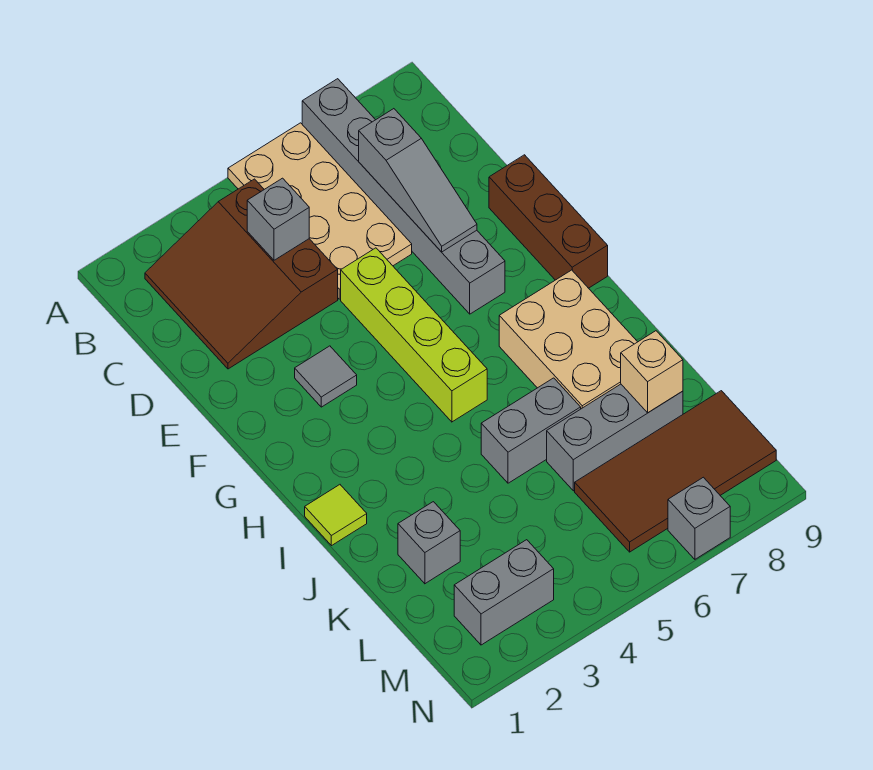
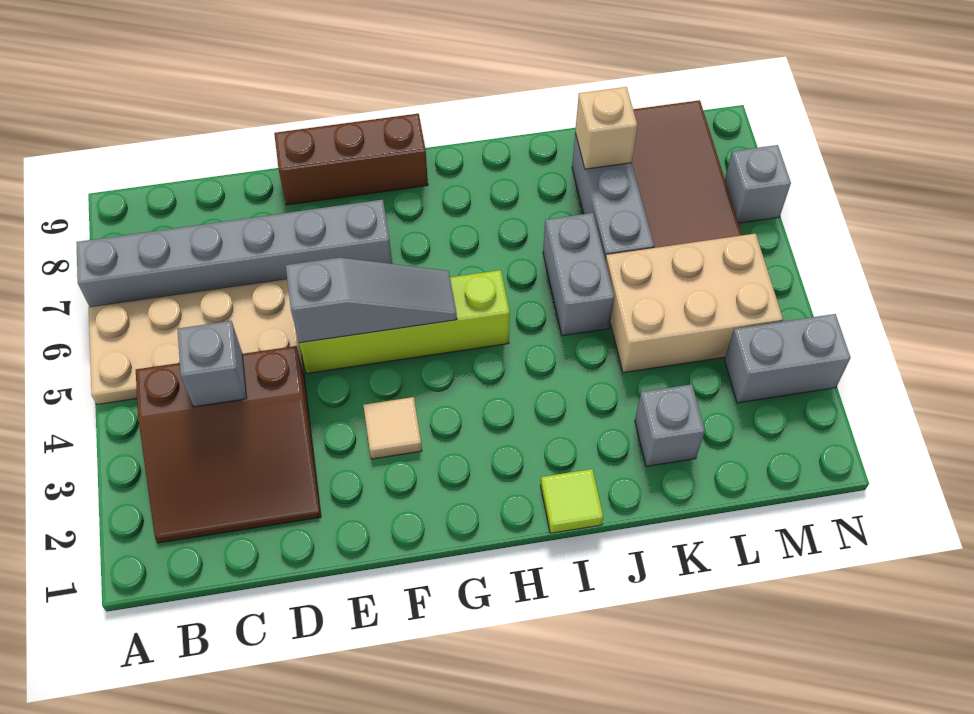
grey 1x3 slope [359,109,477,252] -> grey 1x3 slope moved to [286,258,457,343]
grey 1x1 tile [295,346,357,407] -> tan 1x1 tile [363,397,422,459]
tan 2x3 brick [499,270,637,409] -> tan 2x3 brick moved to [605,234,783,373]
grey 1x2 brick [454,540,554,645] -> grey 1x2 brick turned to [725,314,851,403]

